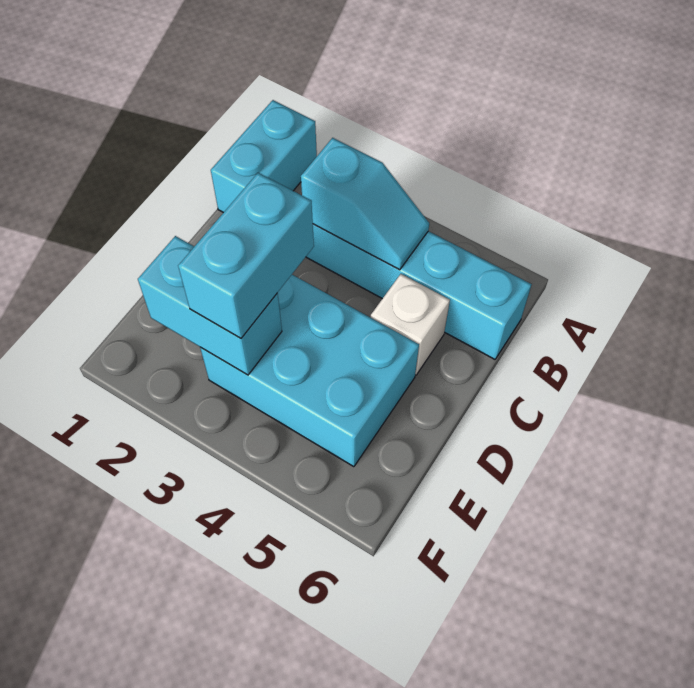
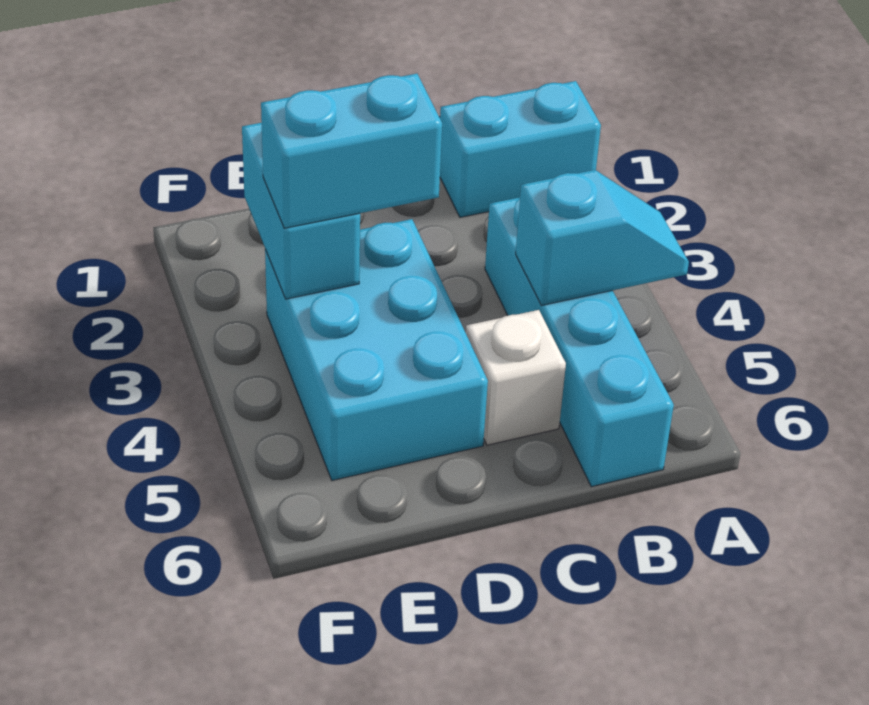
cyan 1x2 slope [301,138,429,270] -> cyan 1x2 slope turned to [516,170,689,306]

